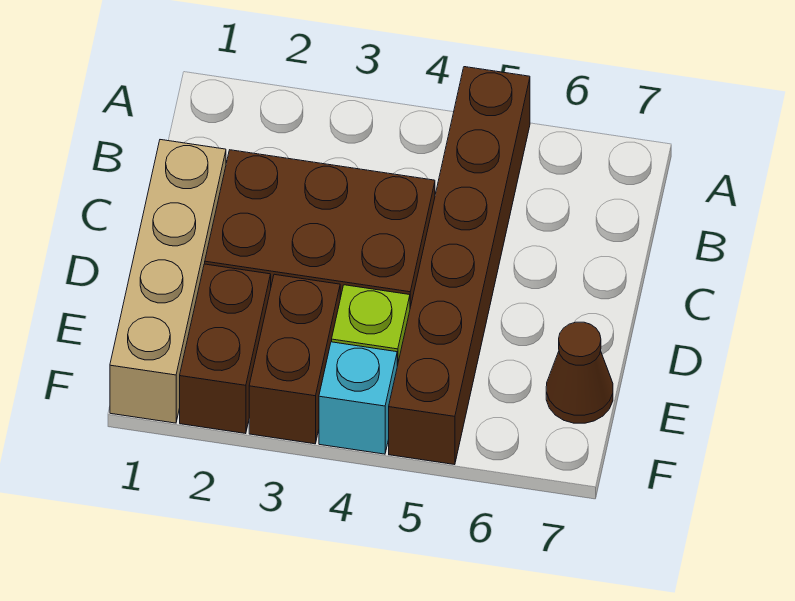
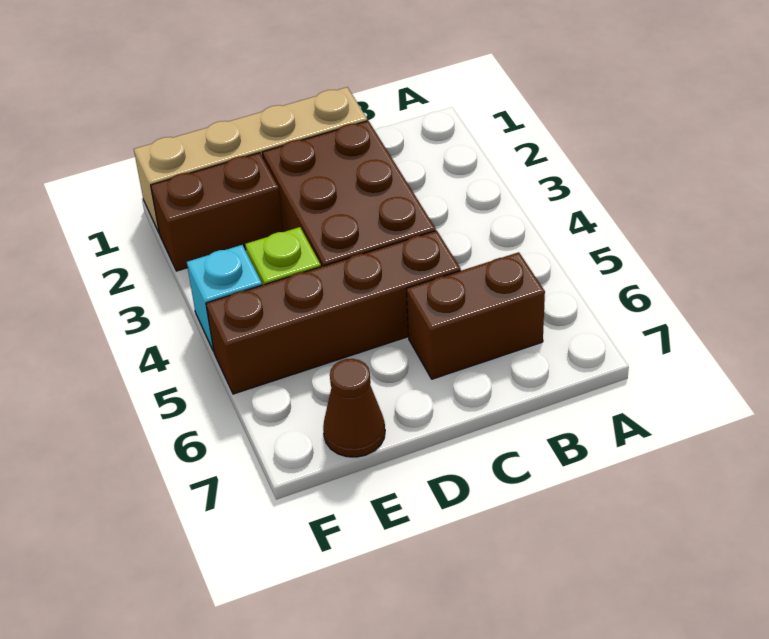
brown 1x6 brick [389,67,530,465] -> brown 1x4 brick [206,231,461,394]
brown 1x2 brick [249,274,340,444] -> brown 1x2 brick moved to [407,252,545,379]

